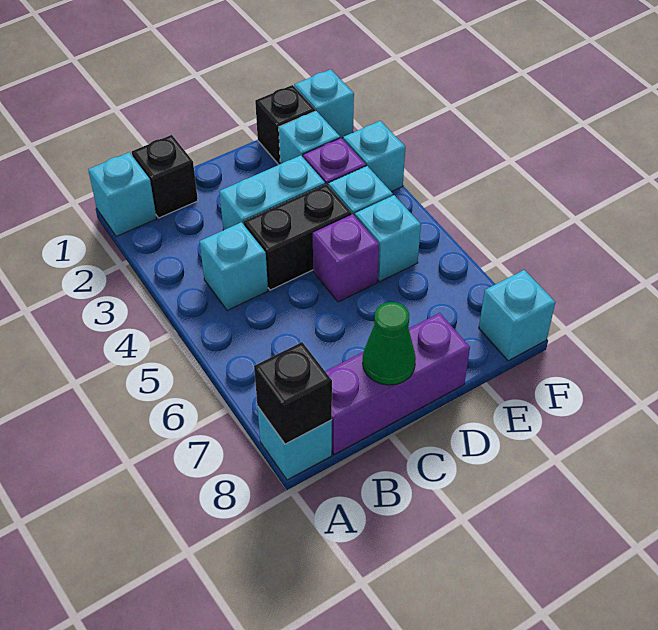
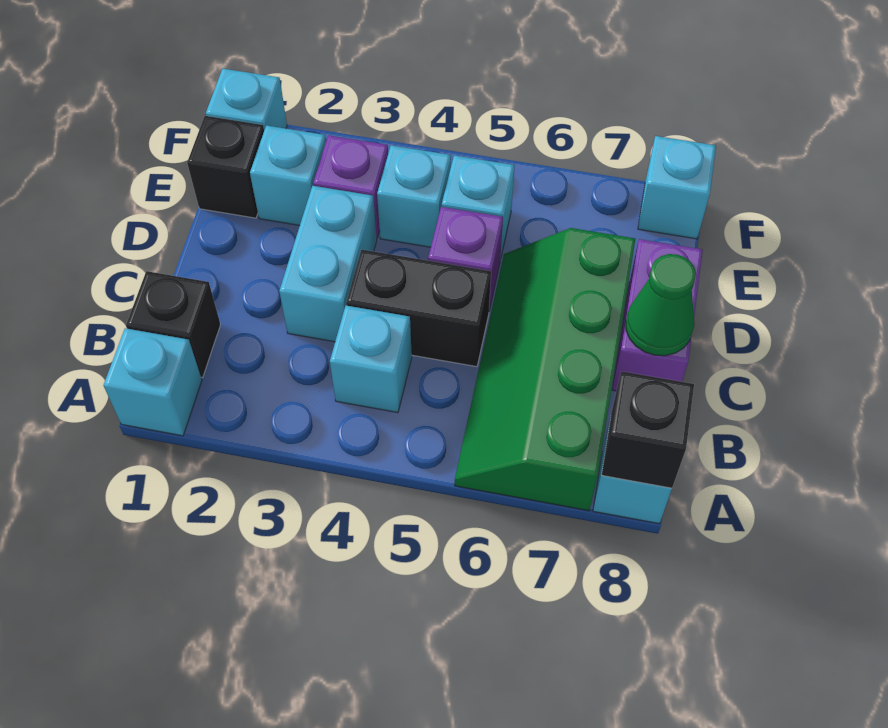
none -> green 2x4 slope [455,228,635,511]
purple 1x3 brick [325,313,470,455] -> purple 1x2 brick [612,239,703,391]
black 1x2 brick [244,184,352,290] -> black 1x2 brick turned to [346,250,491,367]
cyan 1x1 brick [343,121,405,192] -> none

